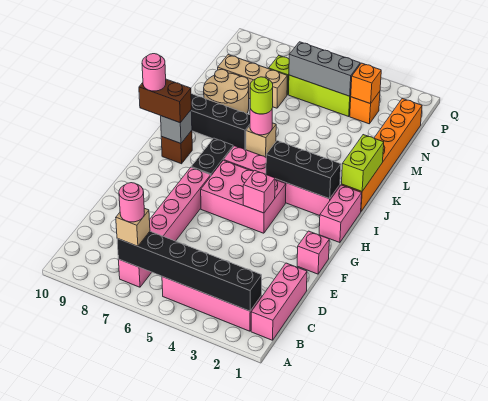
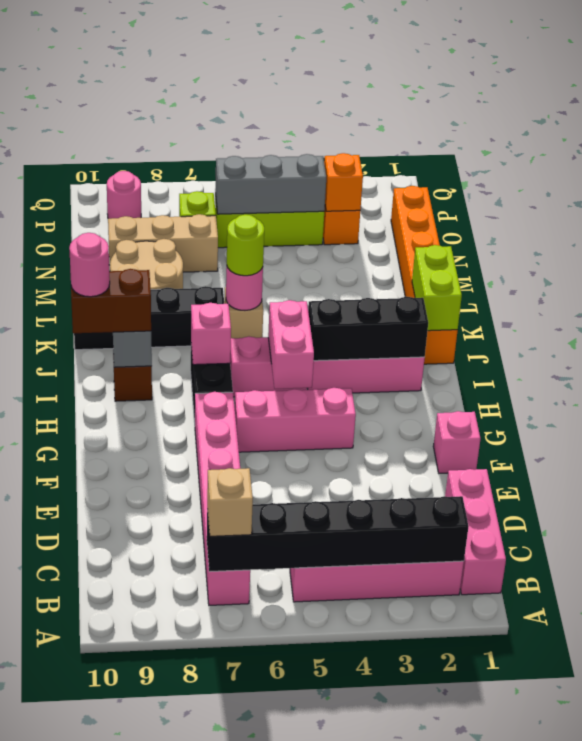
pink 1x1 round brick [119,183,144,222] -> pink 1x1 round brick moved to [107,171,141,219]
pink 2x3 brick [201,160,286,233] -> pink 1x3 brick [235,388,356,452]
pink 1x1 brick [243,170,275,213] -> pink 1x1 brick moved to [191,303,231,365]
pink 1x2 brick [319,185,362,243] -> pink 1x2 brick moved to [268,300,314,389]

